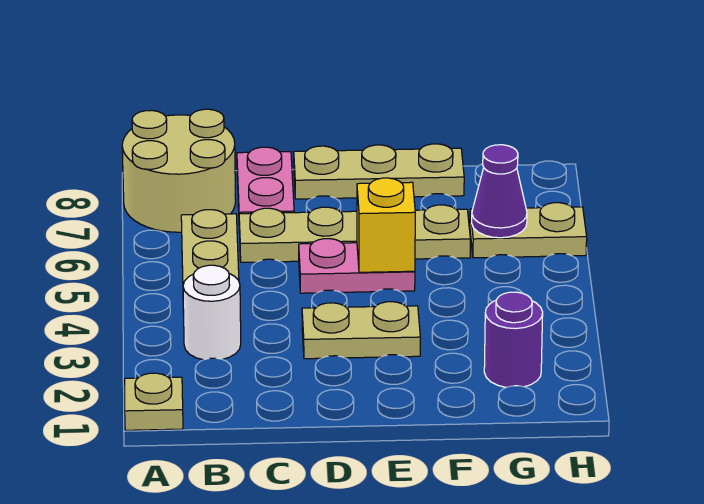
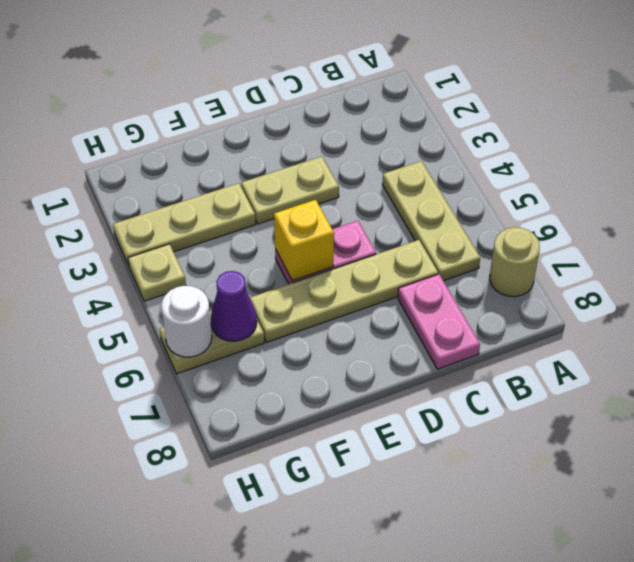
tan 1x1 plate [125,373,183,430] -> tan 1x1 plate moved to [128,244,186,301]
tan 2x2 round brick [122,109,236,232] -> tan 1x1 round brick [490,227,540,297]
white 1x1 round brick [183,265,241,360] -> white 1x1 round brick moved to [161,286,212,357]
tan 1x3 plate [294,144,464,199] -> tan 1x3 plate moved to [113,183,256,266]
purple 1x1 round brick [484,292,543,387] -> none

